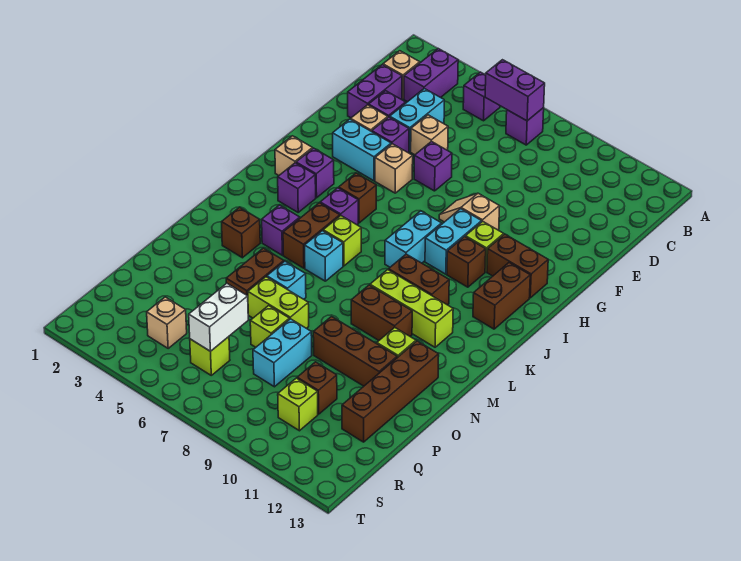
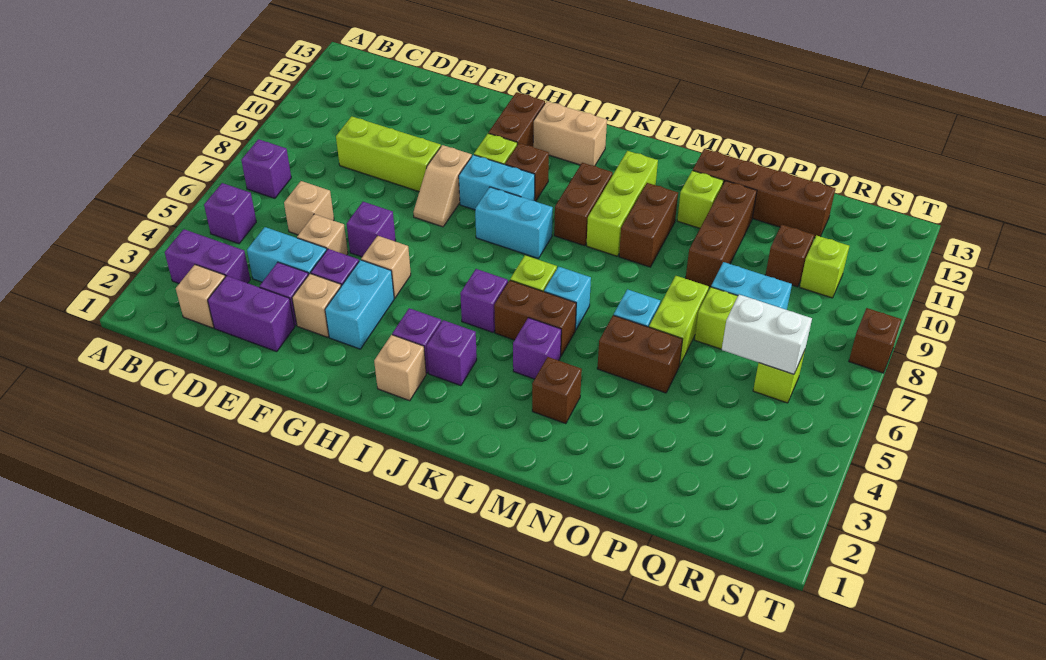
purple 1x2 brick [485,60,545,121] -> none
none -> lime 1x3 brick [336,116,441,191]
brown 1x1 brick [339,173,376,223] -> brown 1x1 brick moved to [849,308,902,373]
brown 1x2 brick [473,263,530,329] -> tan 1x2 brick [533,102,607,166]
tan 1x1 brick [147,297,187,348] -> tan 1x1 brick moved to [284,181,334,235]

